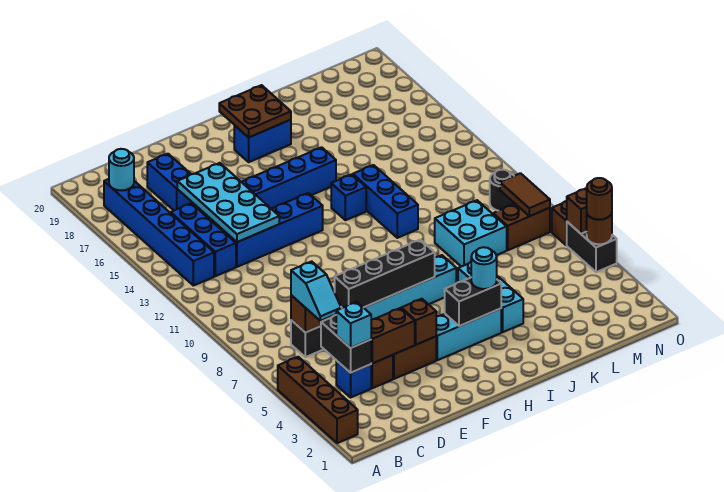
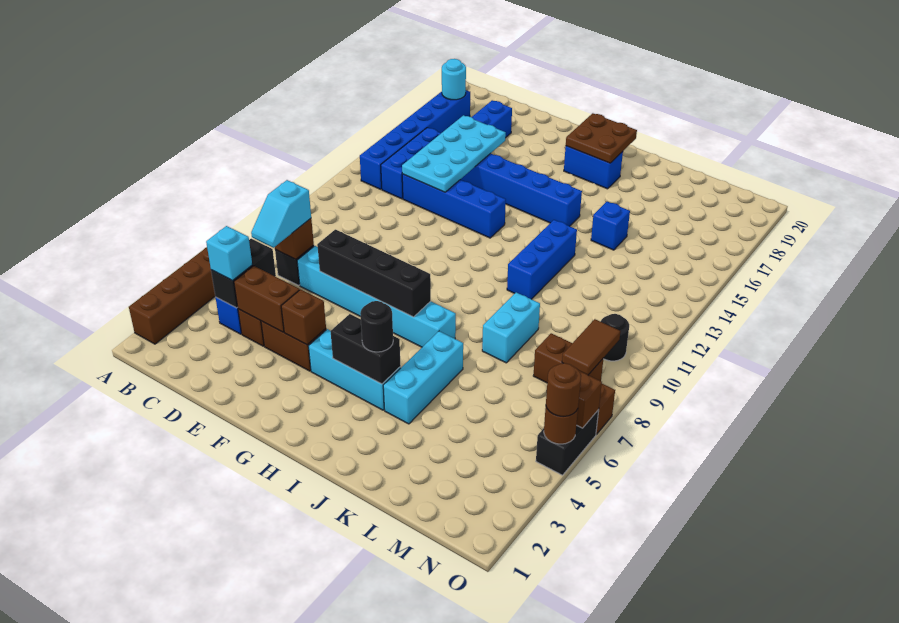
cyan 1x1 round brick [471,247,497,289] -> black 1x1 round brick [360,301,393,352]
blue 1x1 brick [331,174,366,220] -> blue 1x1 brick moved to [591,202,630,250]
cyan 2x2 brick [435,200,507,267] -> cyan 1x2 brick [482,292,540,363]

